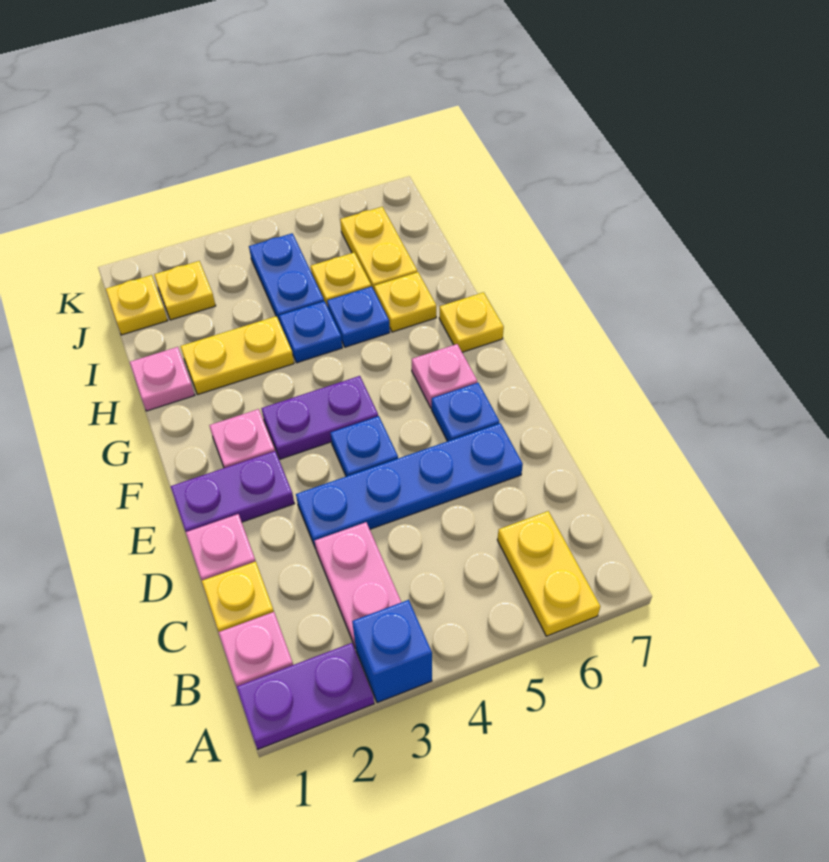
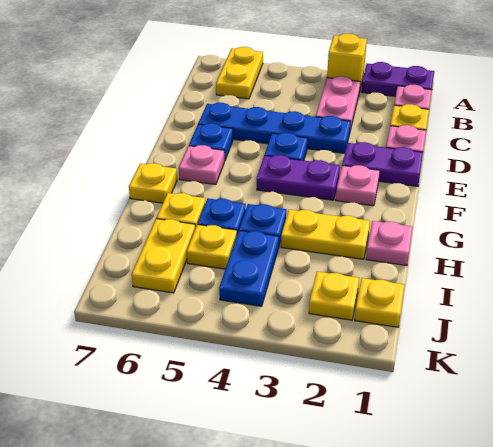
blue 1x1 brick [352,600,432,703] -> yellow 1x1 brick [327,34,367,88]

